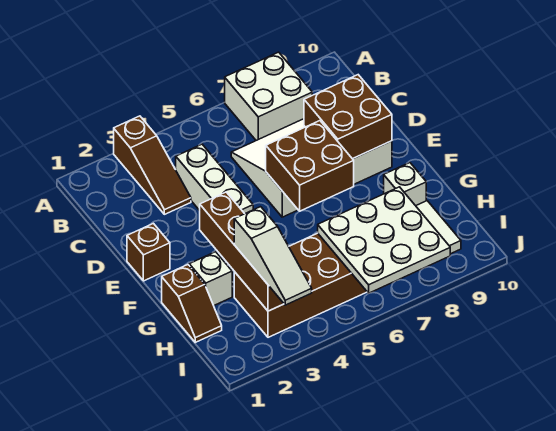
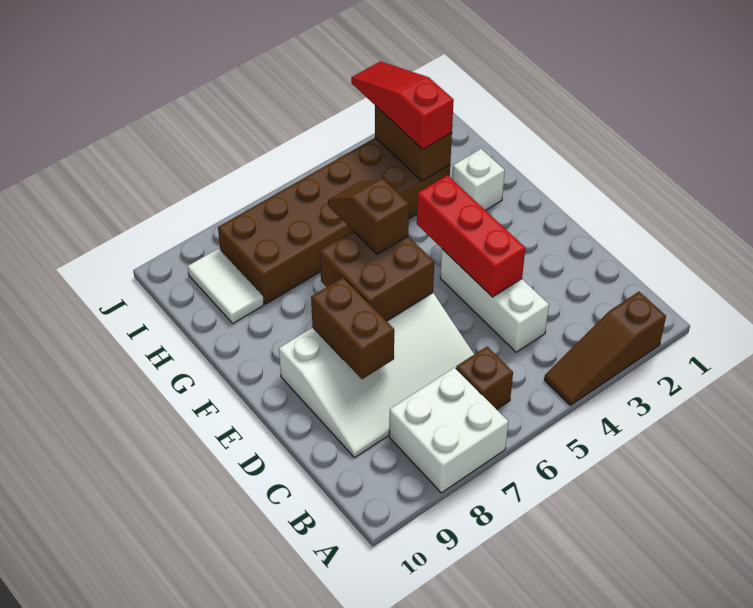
brown 1x3 slope [114,116,191,214] -> brown 1x3 slope turned to [544,292,666,405]
none -> red 1x3 brick [417,175,525,297]
brown 2x2 brick [304,75,392,159] -> brown 1x2 brick [311,277,394,379]
brown 1x1 brick [127,223,170,281] -> brown 1x1 brick moved to [456,347,513,409]
brown 1x4 brick [200,192,284,311] -> brown 1x2 brick [375,106,452,181]
brown 1x2 slope [162,265,222,342] -> brown 1x2 slope moved to [328,179,409,254]
white 1x1 brick [384,163,426,206] -> none
white 1x3 slope [234,207,312,305] -> red 1x3 slope [351,61,454,149]
white 3x3 plate [318,187,450,293] -> none

